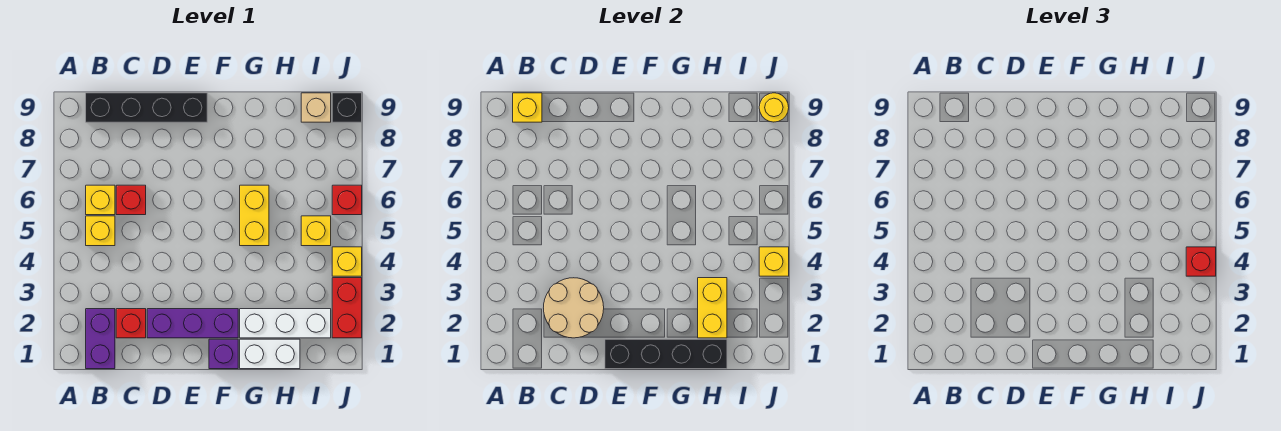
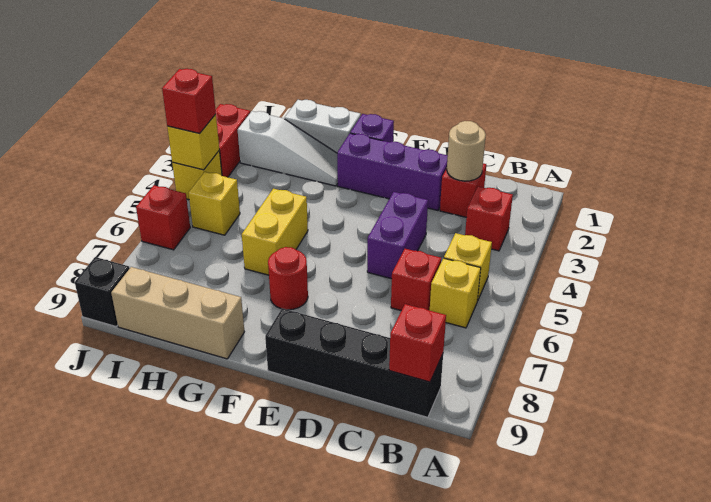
purple 1x2 brick [86,309,115,369] -> purple 1x2 brick moved to [367,192,428,279]
none -> red 1x1 brick [465,187,513,251]
yellow 1x1 brick [513,93,542,122] -> red 1x1 brick [389,304,446,382]
tan 2x2 round brick [544,278,604,338] -> tan 1x1 round brick [447,121,486,181]
black 1x4 brick [605,339,727,369] -> none
none -> red 1x1 round brick [268,247,308,310]
white 1x3 brick [240,309,331,338] -> white 1x3 slope [238,111,338,186]
yellow 1x2 brick [698,278,727,338] -> none
tan 1x1 brick [301,93,331,122] -> tan 1x3 brick [111,267,244,359]
yellow 1x1 round brick [759,93,789,122] -> none

